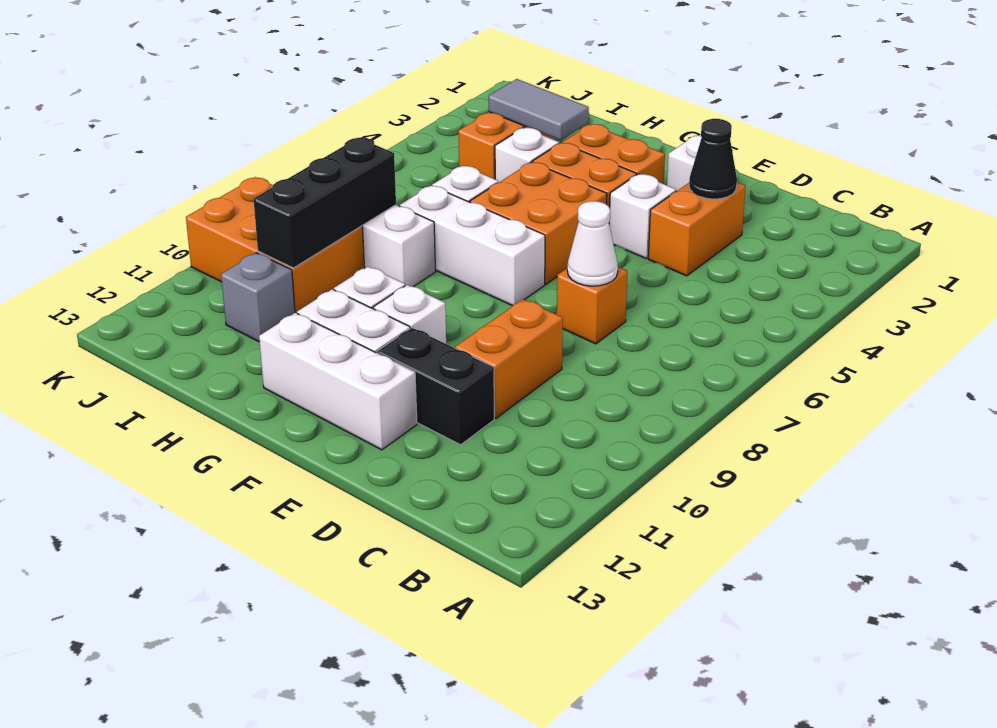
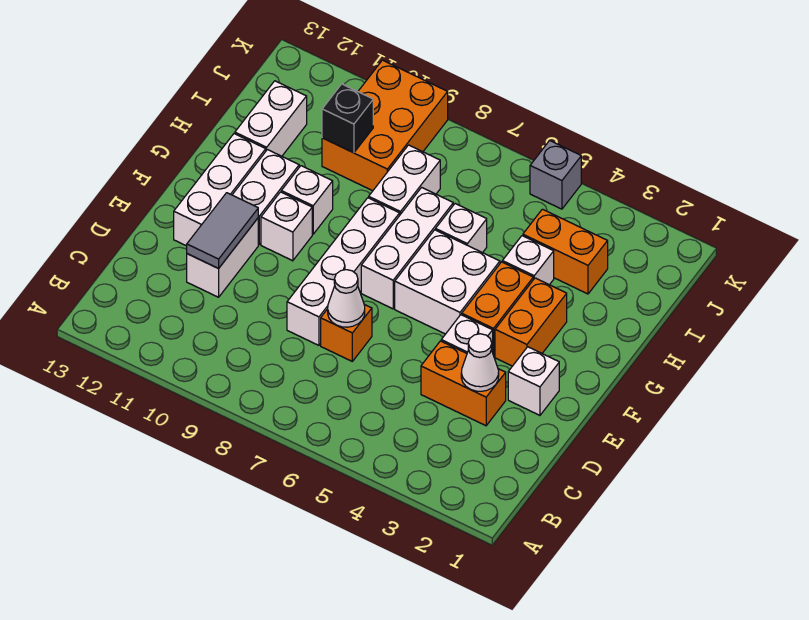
black 1x1 cone [689,119,737,199] -> white 1x1 cone [461,334,499,391]
none -> white 1x4 brick [287,198,400,345]
orange 1x2 brick [455,299,563,418] -> none
black 1x2 brick [377,328,494,445] -> white 1x2 brick [187,218,258,297]
orange 2x2 brick [470,162,607,284] -> white 2x2 brick [395,230,500,334]
grey 1x2 tile [489,79,589,140] -> grey 1x2 tile moved to [187,193,258,268]
none -> white 1x2 brick [235,81,307,156]
black 1x3 brick [253,138,396,268] -> black 1x1 brick [322,84,373,153]
grey 1x1 brick [221,253,295,342] -> grey 1x1 brick moved to [530,141,581,209]

